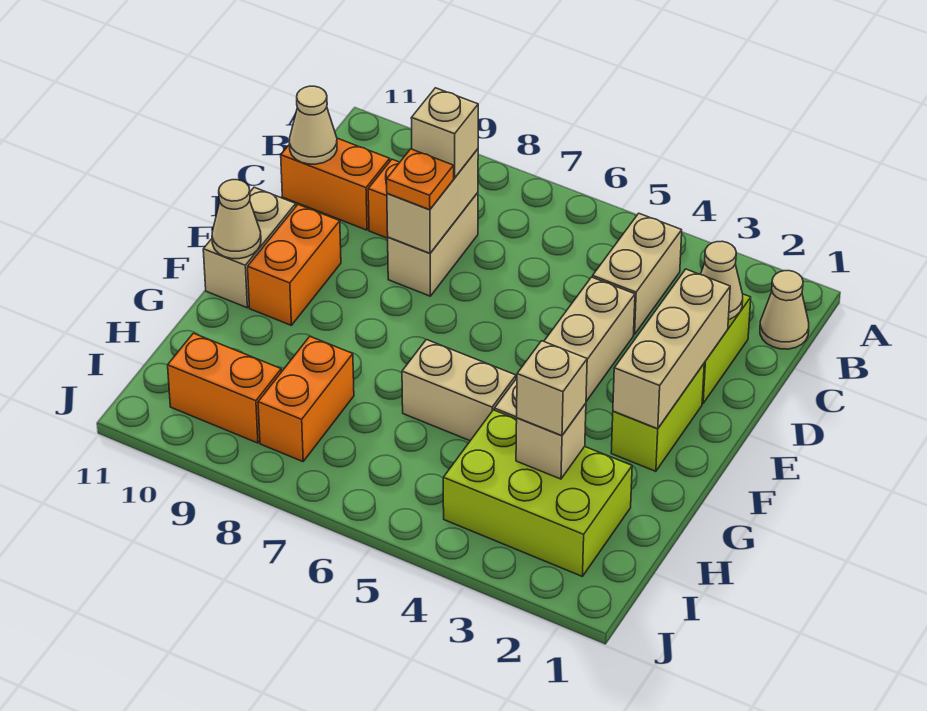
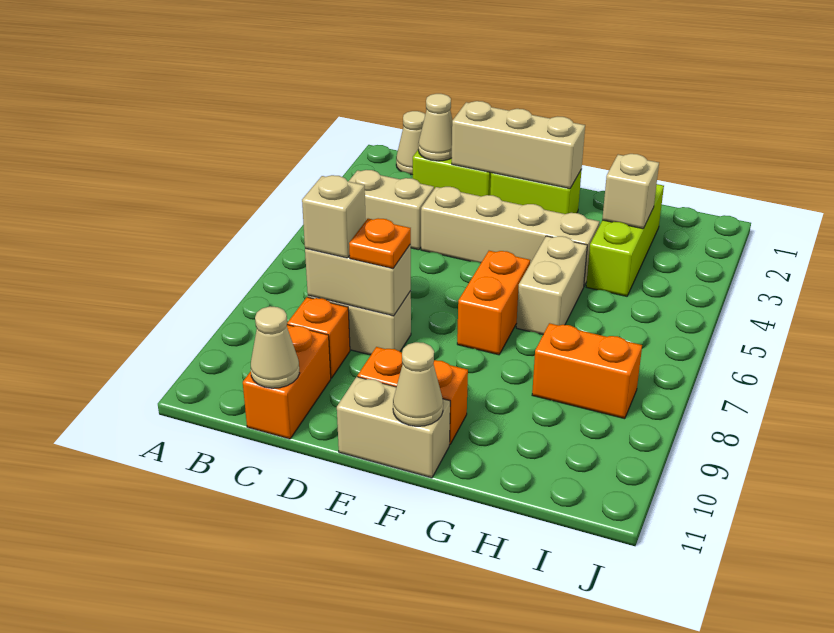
lime 2x3 brick [443,410,632,577] -> lime 1x3 brick [586,184,664,296]
tan 1x1 brick [517,341,587,436] -> none
orange 1x2 brick [168,333,281,443] -> orange 1x2 brick moved to [457,251,530,355]

